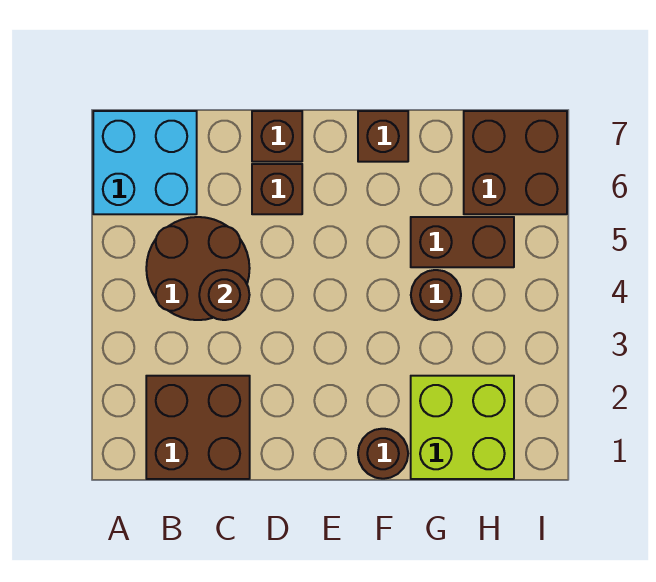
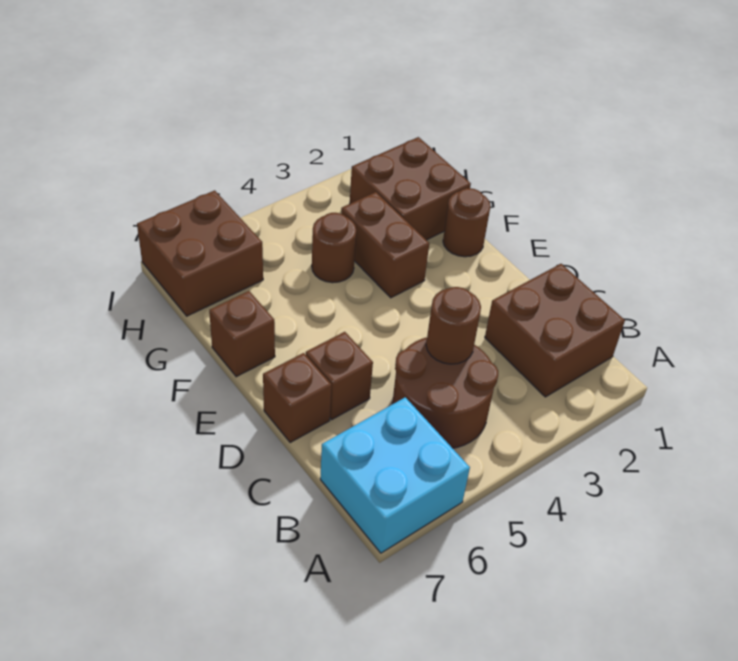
lime 2x2 brick [411,376,514,479] -> brown 2x2 brick [350,137,471,240]
brown 1x2 brick [411,217,514,267] -> brown 1x2 brick moved to [341,192,429,298]

